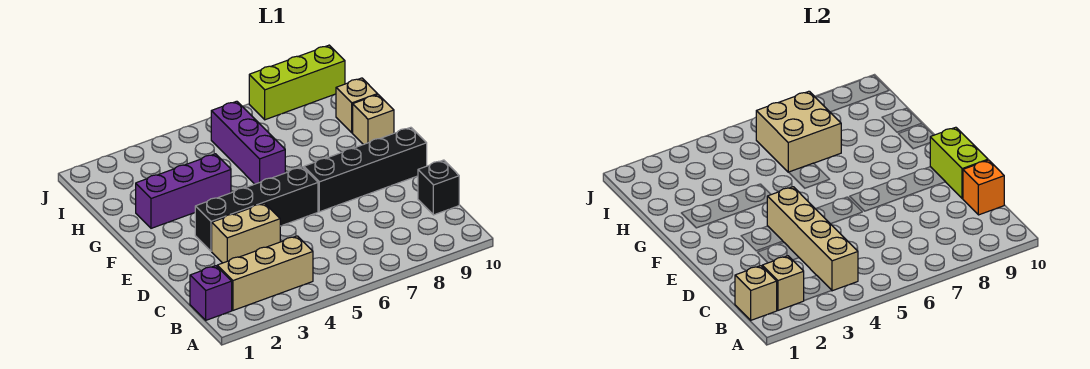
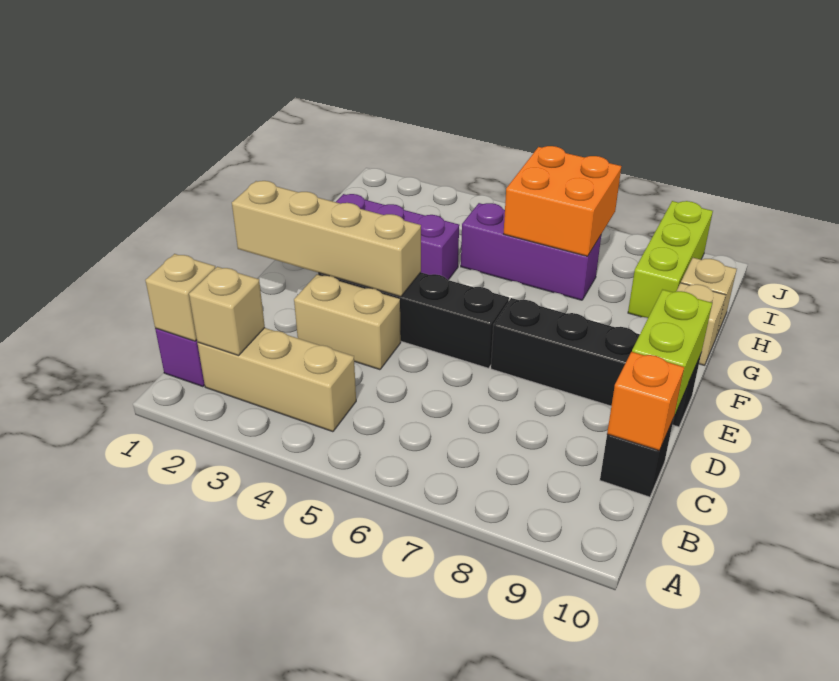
tan 1x4 brick [767,187,858,291] -> tan 1x4 brick turned to [232,181,421,297]
purple 1x3 brick [211,101,285,184] -> purple 1x3 brick turned to [461,203,601,300]
tan 2x2 brick [756,91,841,172] -> orange 2x2 brick [504,146,621,256]
lime 1x3 brick [249,45,345,120] -> lime 1x3 brick turned to [628,201,713,318]

